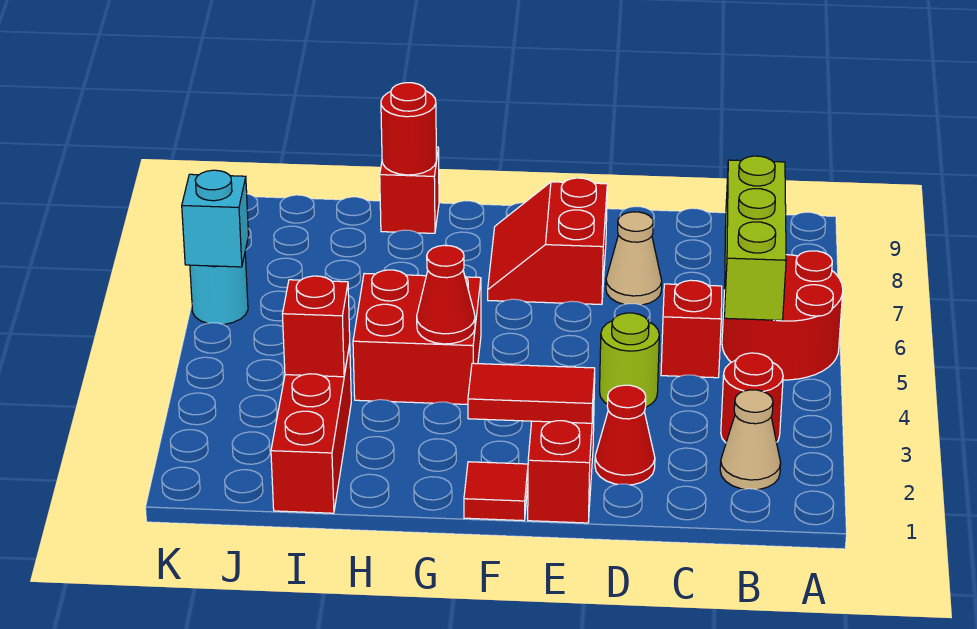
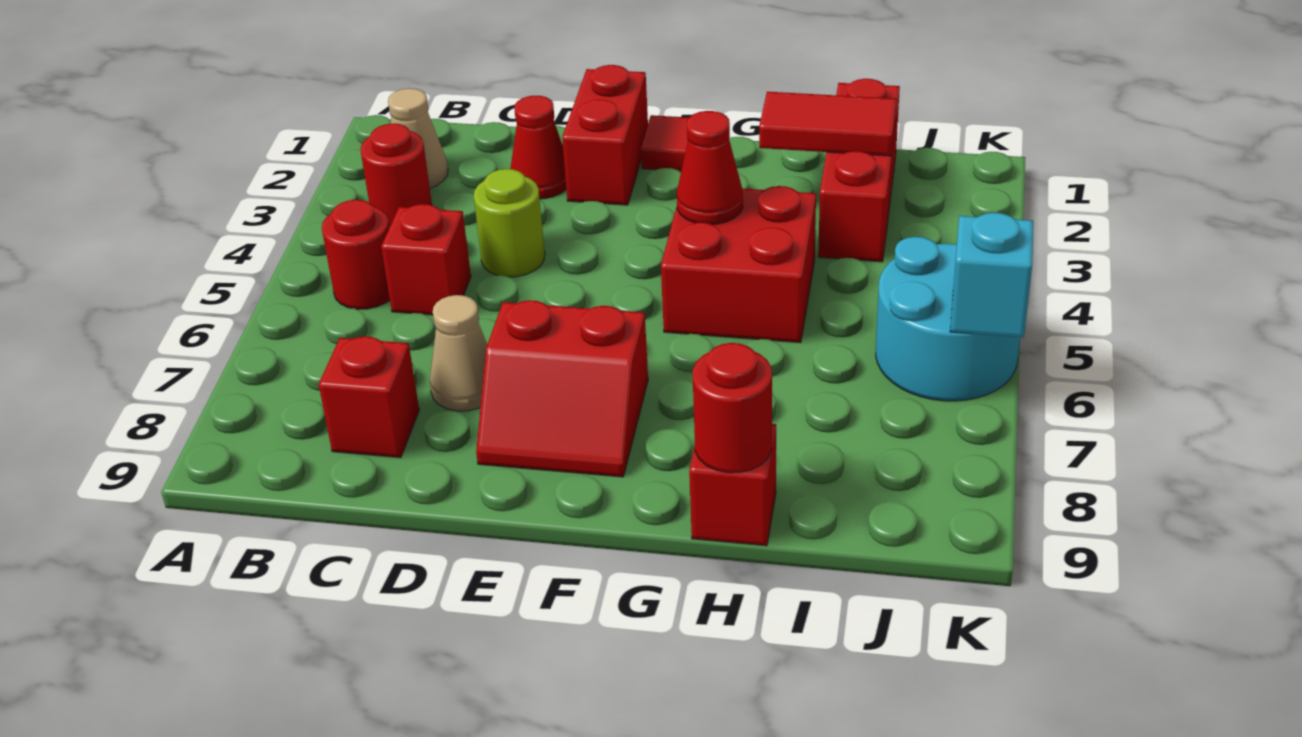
red 2x2 round brick [722,251,843,380] -> red 1x1 round brick [322,200,390,309]
lime 1x3 brick [724,156,786,320] -> none
red 1x2 tile [468,363,595,423] -> red 1x2 tile moved to [759,92,896,156]
red 2x2 slope [488,178,607,305] -> red 2x2 slope turned to [476,300,648,477]
red 1x1 brick [282,276,350,377] -> red 1x1 brick moved to [319,336,419,458]
cyan 1x1 round brick [190,255,248,324] -> cyan 2x2 round brick [876,237,1020,401]

